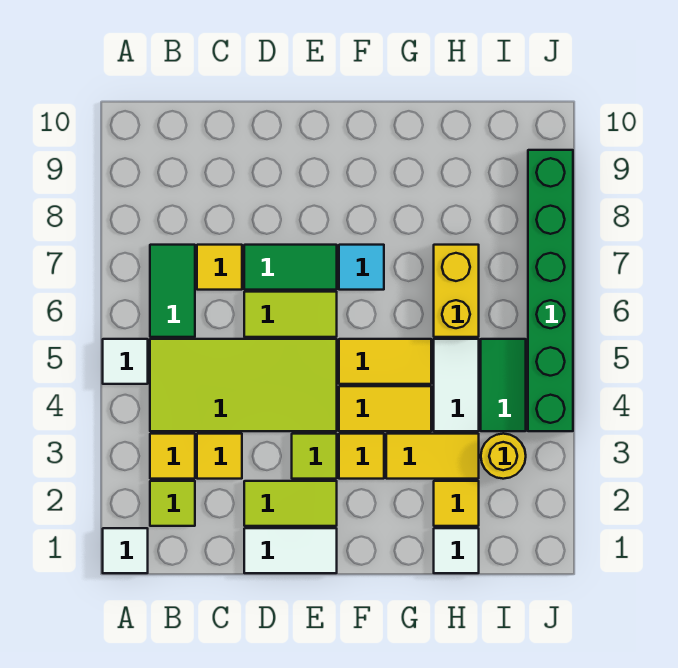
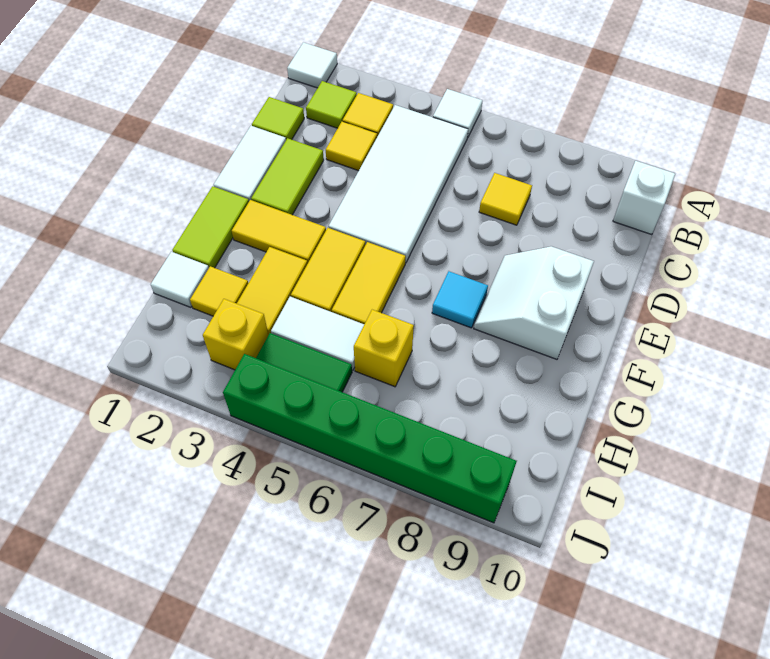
lime 2x4 tile [150,339,337,431] -> white 2x4 tile [328,105,468,263]
green 1x2 tile [150,245,195,337] -> none
none -> white 1x1 brick [613,161,675,235]
lime 1x2 tile [244,292,337,337] -> lime 1x2 tile moved to [172,186,249,268]
green 1x2 tile [244,245,337,290] -> none
lime 1x1 tile [292,434,337,479] -> lime 1x1 tile moved to [252,97,304,140]
none -> white 2x2 slope [474,246,594,359]
yellow 1x1 tile [339,434,384,479] -> yellow 1x2 tile [232,200,326,263]
yellow 1x2 brick [434,245,479,337] -> yellow 1x1 brick [354,310,414,387]
yellow 1x1 round brick [481,434,526,479] -> yellow 1x1 brick [203,299,268,370]

